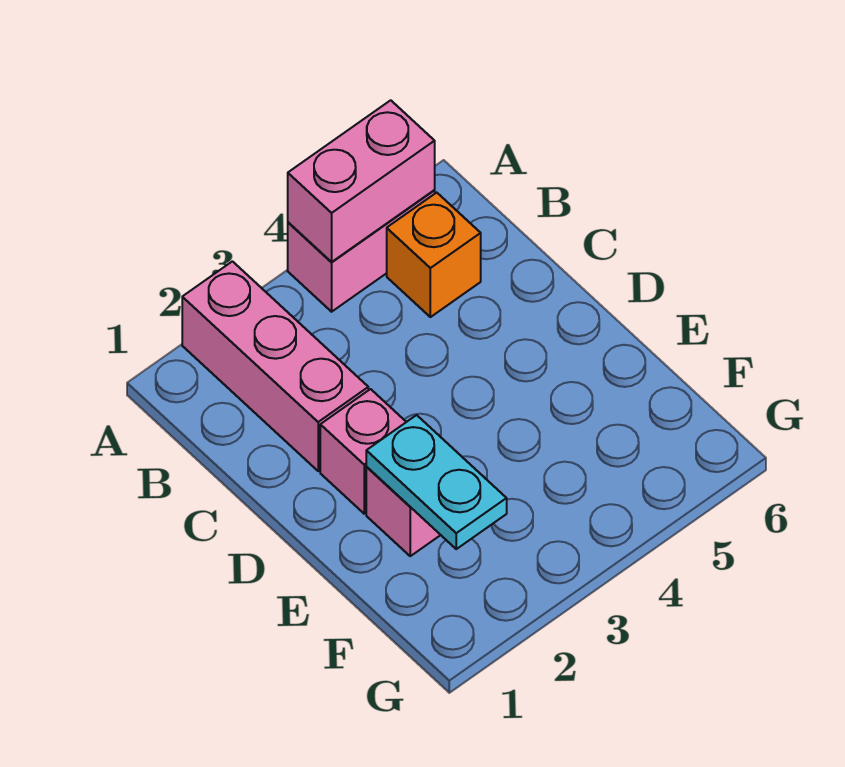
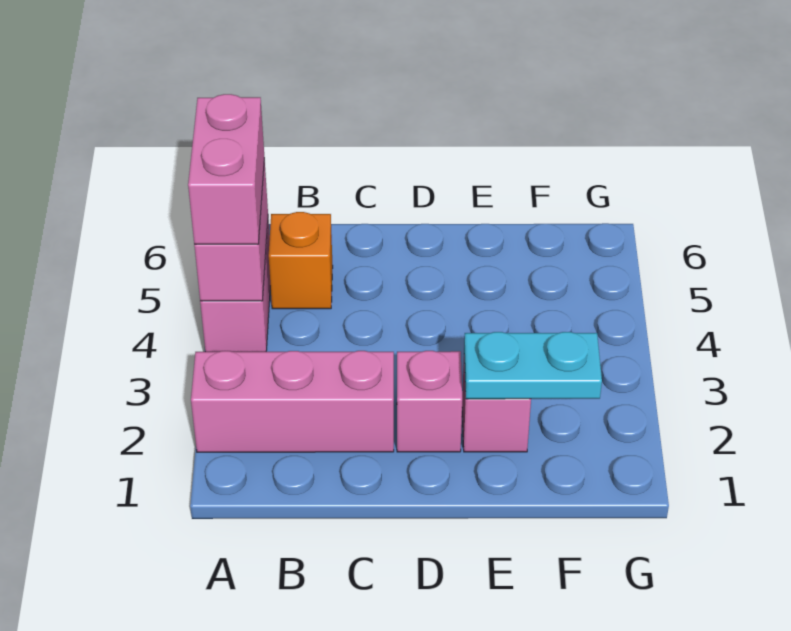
none -> pink 1x2 brick [188,94,264,244]

